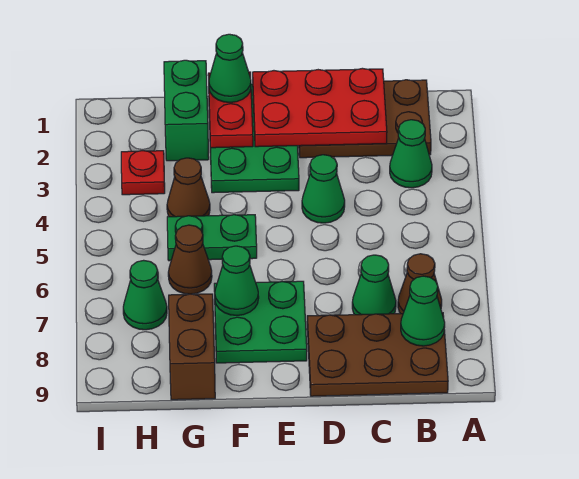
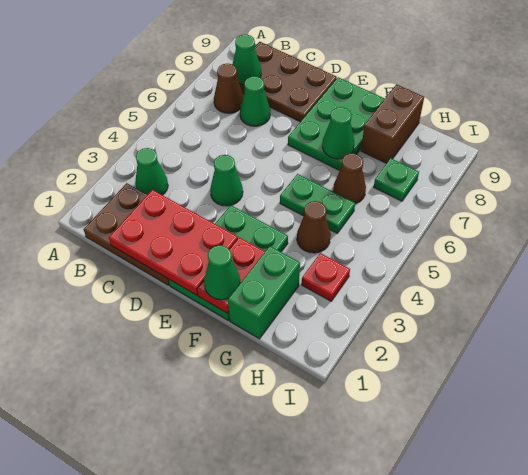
green 2x2 plate [214,281,307,363] -> green 2x3 plate [288,77,385,171]
green 1x1 cone [123,260,167,330] -> green 1x1 plate [374,158,419,201]

